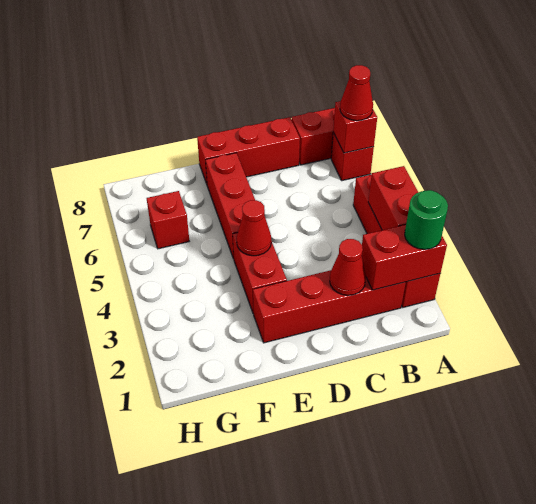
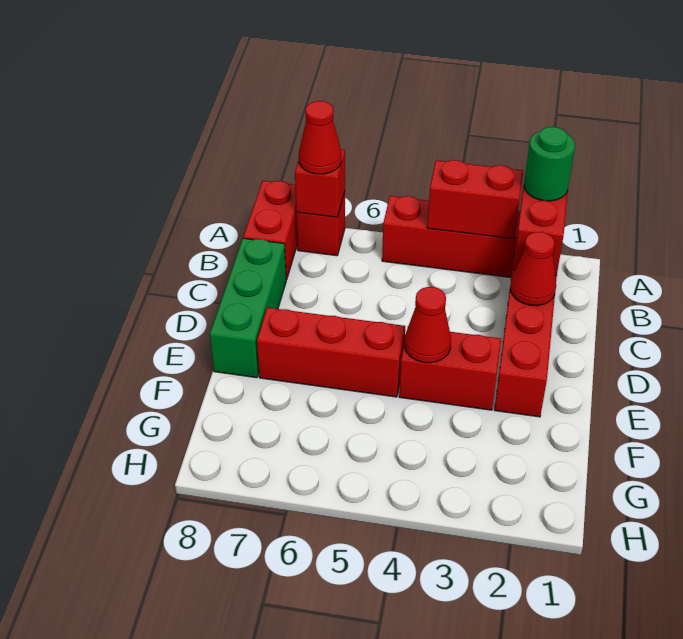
red 1x3 brick [197,117,300,184] -> green 1x3 brick [210,238,286,378]
red 1x1 brick [147,191,189,249] -> none

